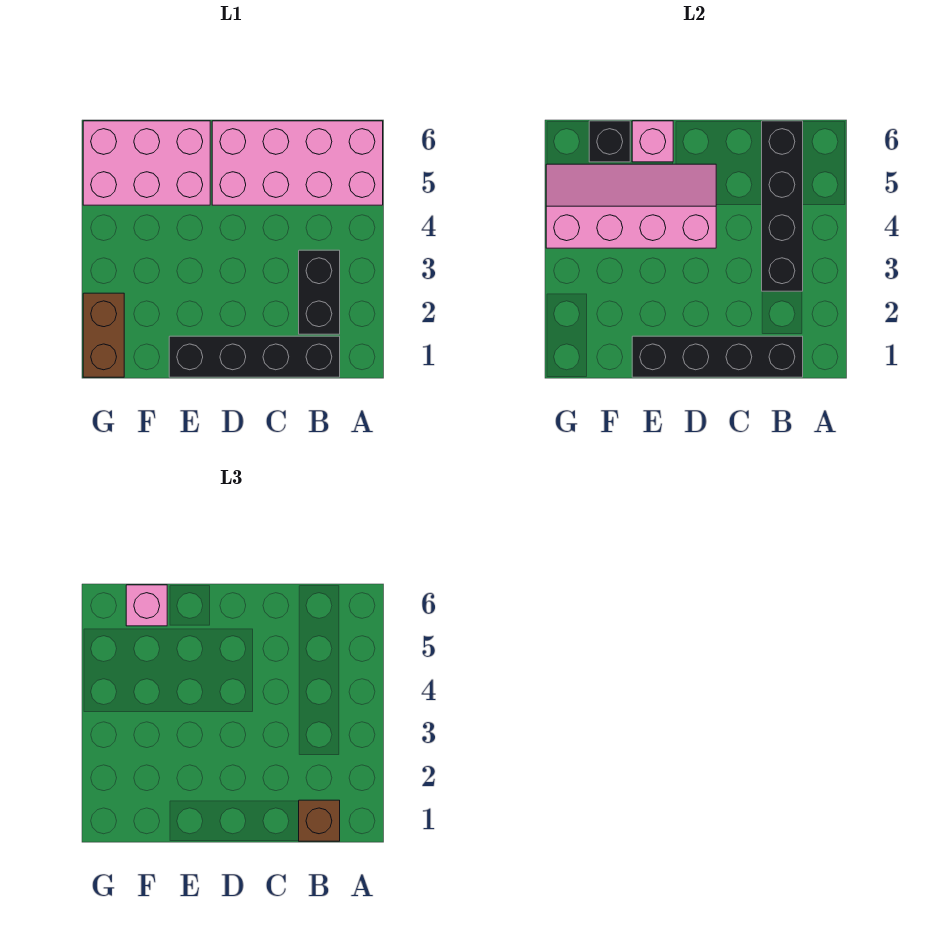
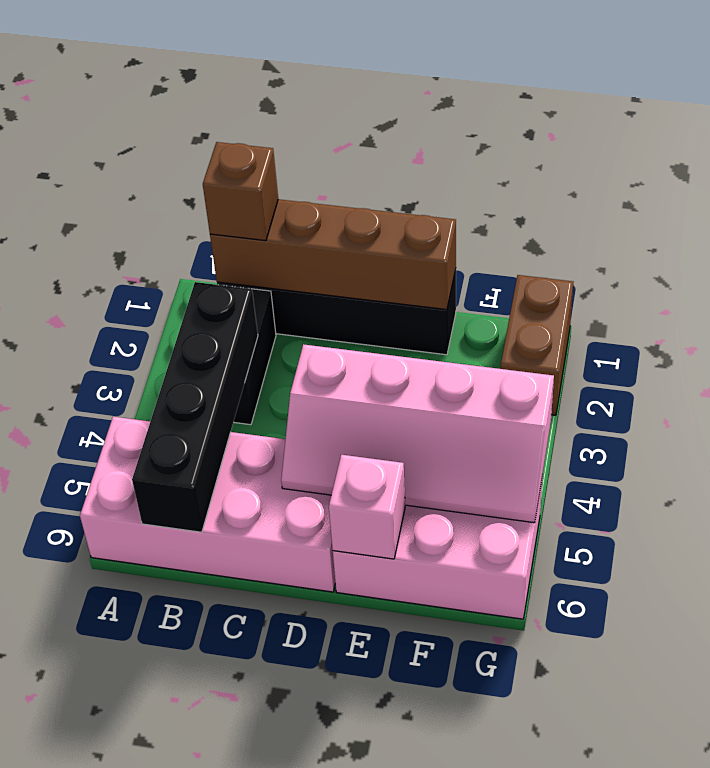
black 1x4 brick [632,336,803,377] -> brown 1x4 brick [210,199,456,310]
black 1x1 brick [589,121,630,162] -> none
pink 1x1 brick [126,585,167,626] -> none

